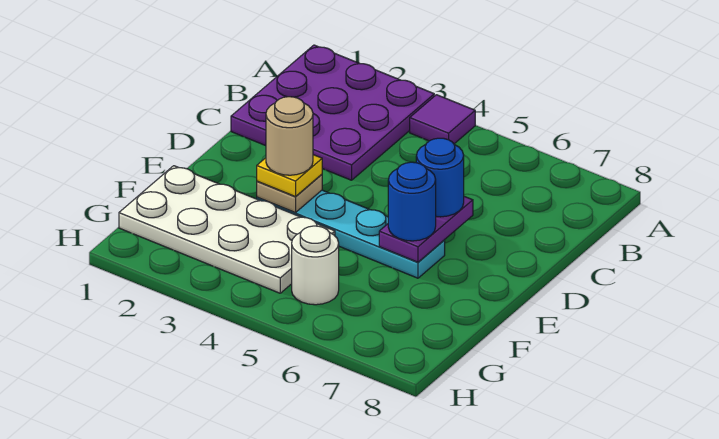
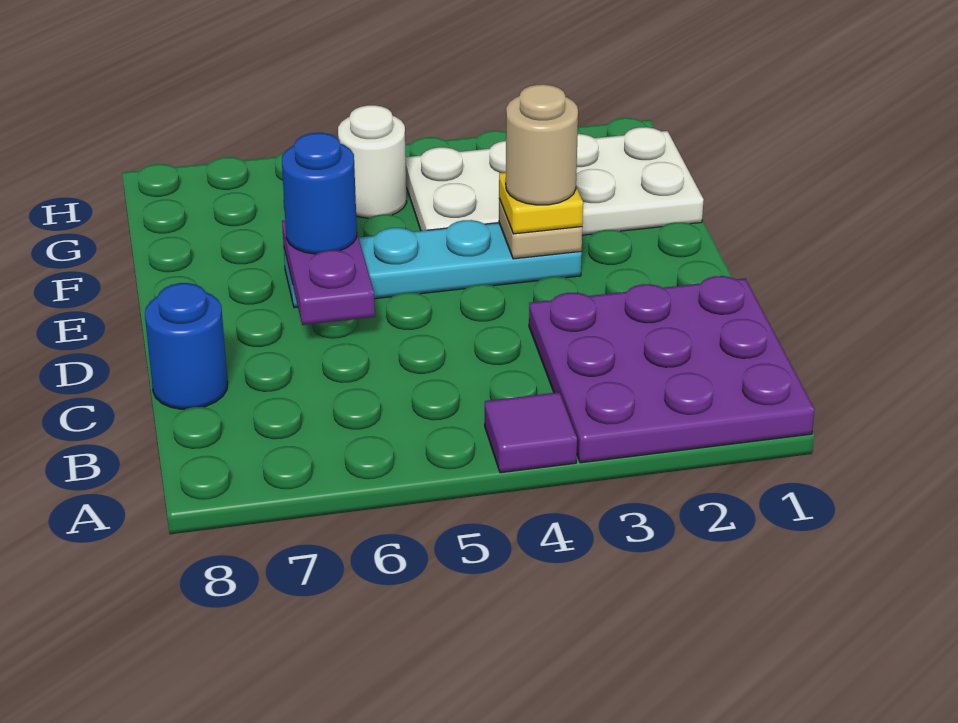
blue 1x1 round brick [416,138,464,217] -> blue 1x1 round brick moved to [145,283,228,409]

